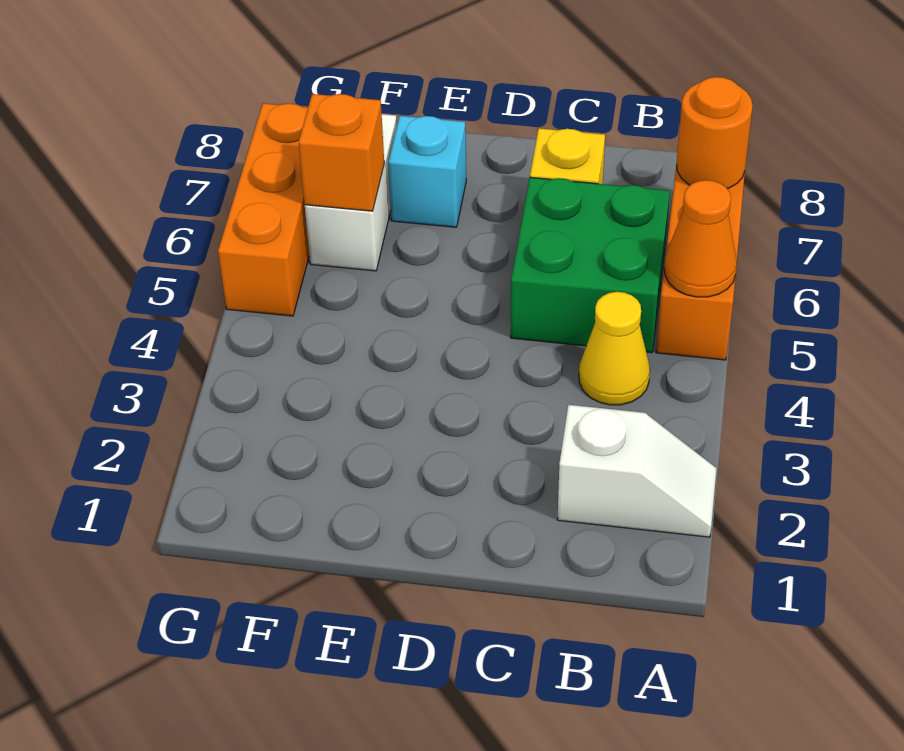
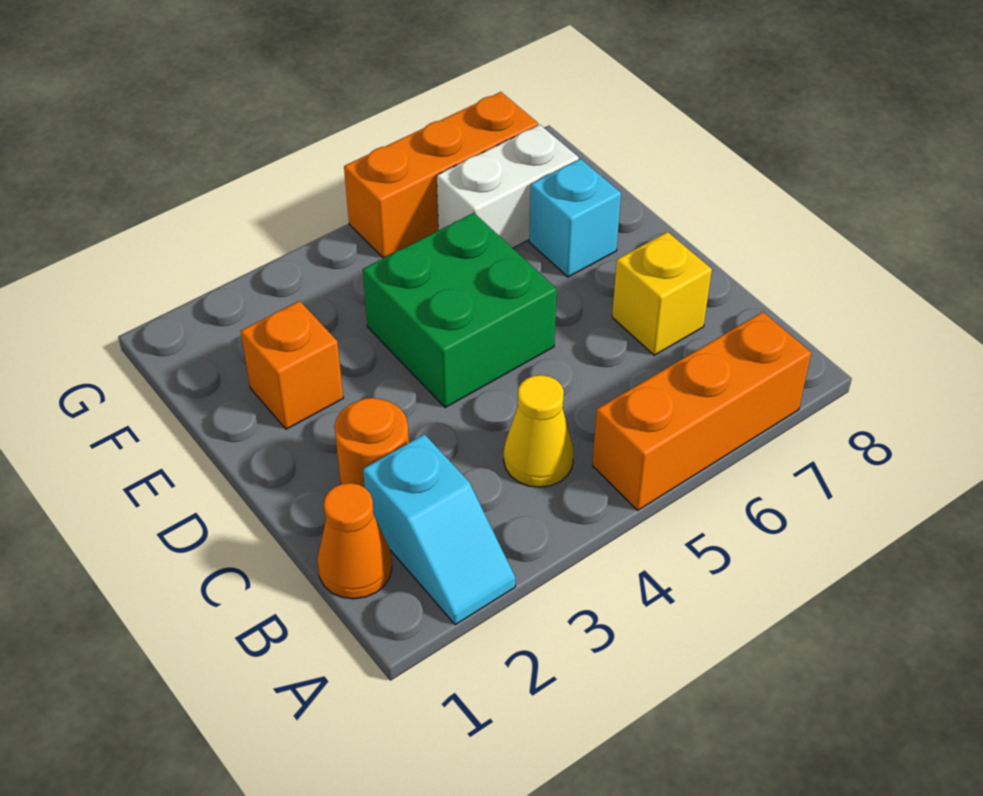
white 1x2 slope [557,405,717,537] -> cyan 1x2 slope [363,434,515,625]
orange 1x1 cone [664,180,737,297] -> orange 1x1 cone moved to [317,483,392,599]
orange 1x1 round brick [677,77,753,189] -> orange 1x1 round brick moved to [334,398,409,488]
green 2x2 brick [511,177,670,353] -> green 2x2 brick moved to [363,213,557,408]
orange 1x1 brick [299,94,384,211] -> orange 1x1 brick moved to [241,301,343,429]

